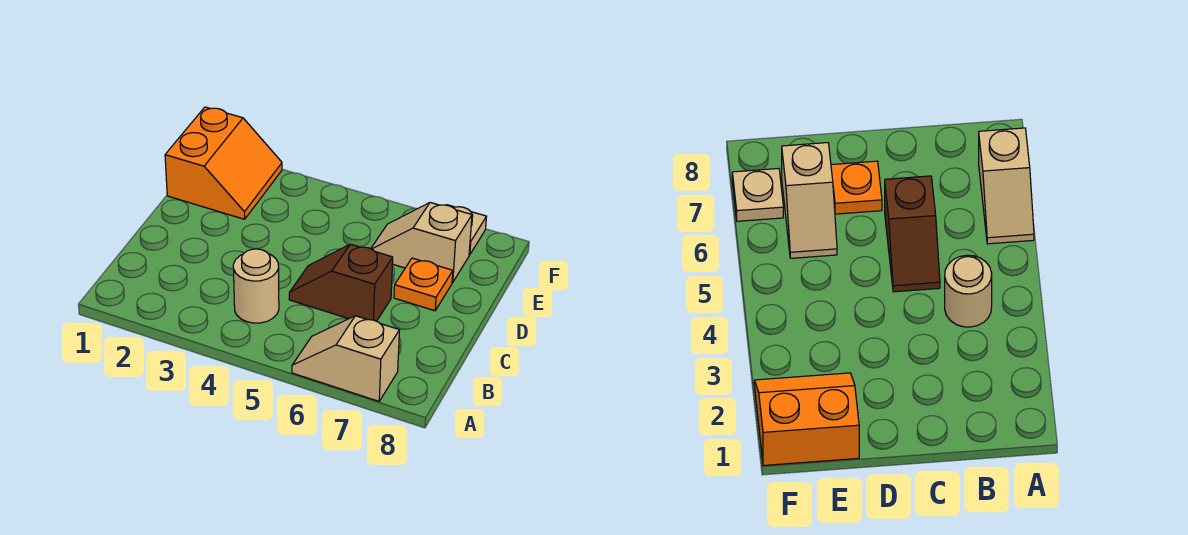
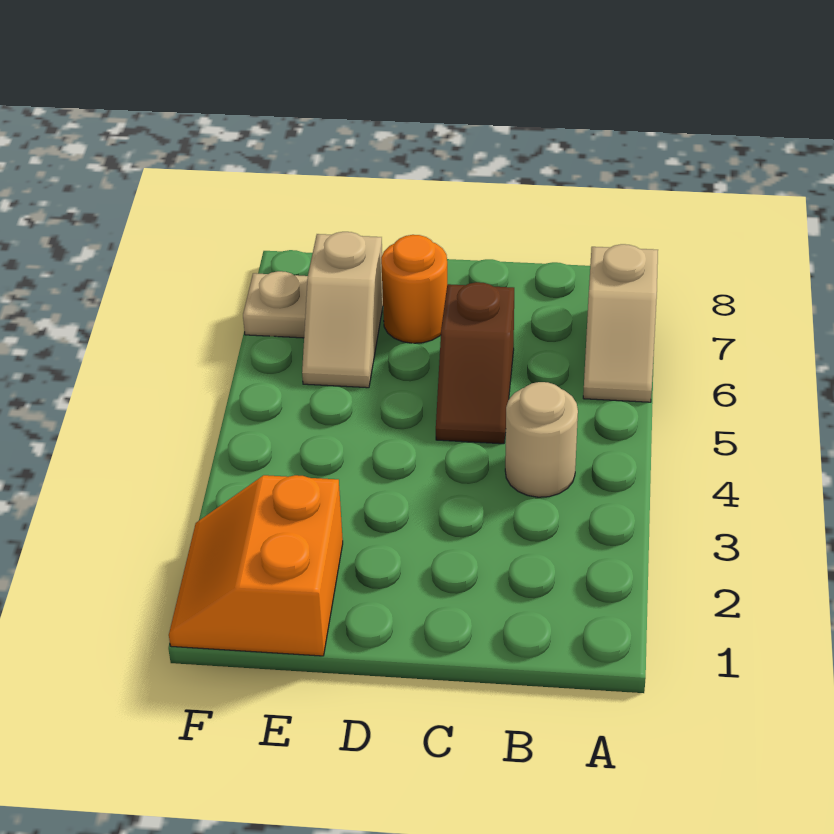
orange 1x1 plate [394,258,453,311] -> orange 1x1 round brick [381,235,447,343]
orange 2x2 slope [165,107,282,219] -> orange 2x2 slope turned to [169,475,343,656]

